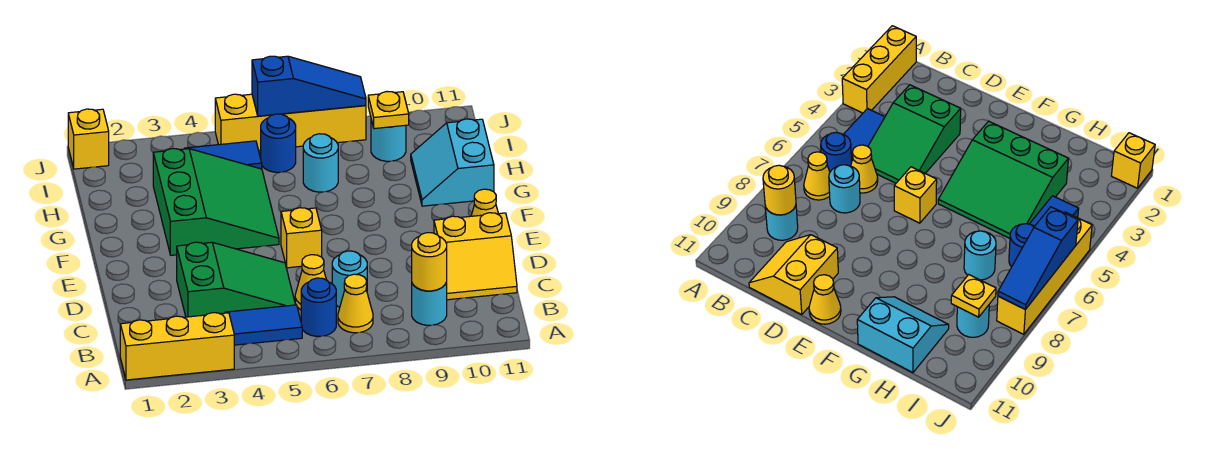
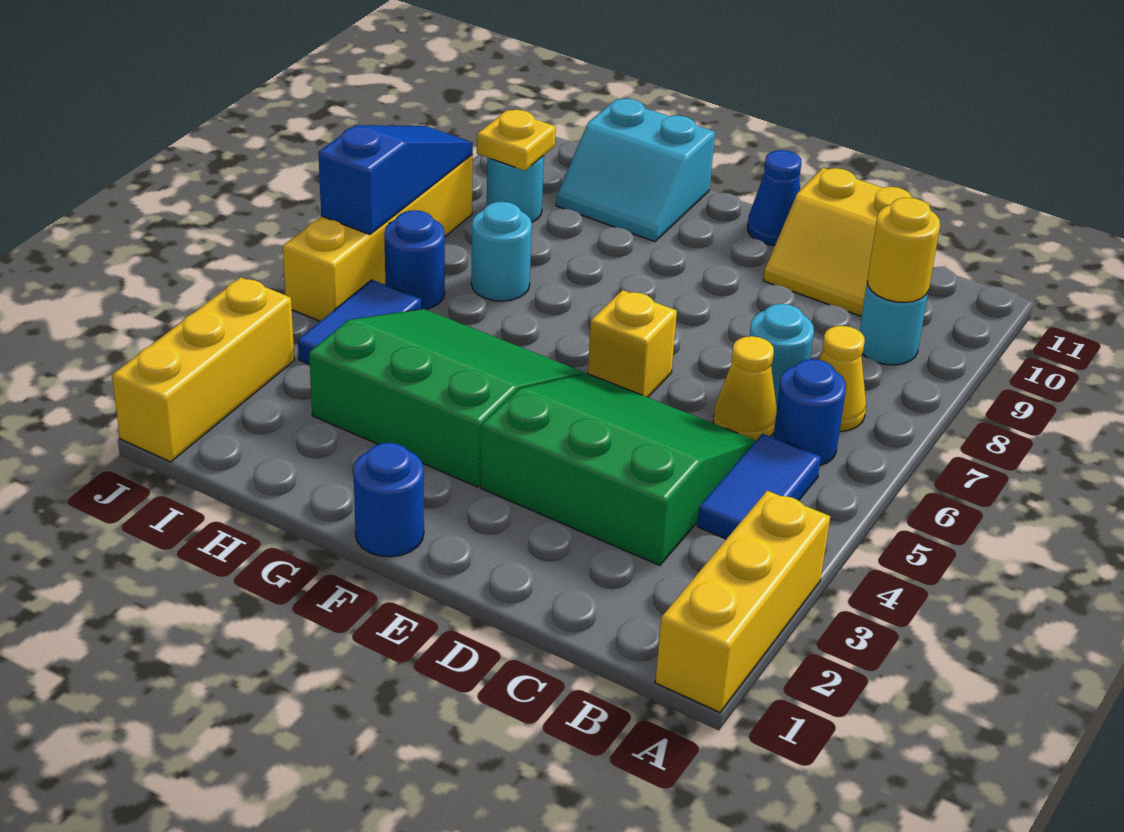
green 2x3 slope [177,242,295,317] -> green 3x3 slope [481,373,756,565]
yellow 2x2 slope [434,213,517,300] -> yellow 2x2 slope turned to [763,168,930,316]
yellow 1x1 cone [471,189,498,216] -> blue 1x1 cone [748,150,801,245]
none -> blue 1x1 round brick [353,443,424,557]
yellow 1x1 brick [68,109,109,169] -> yellow 1x3 brick [112,277,294,462]

